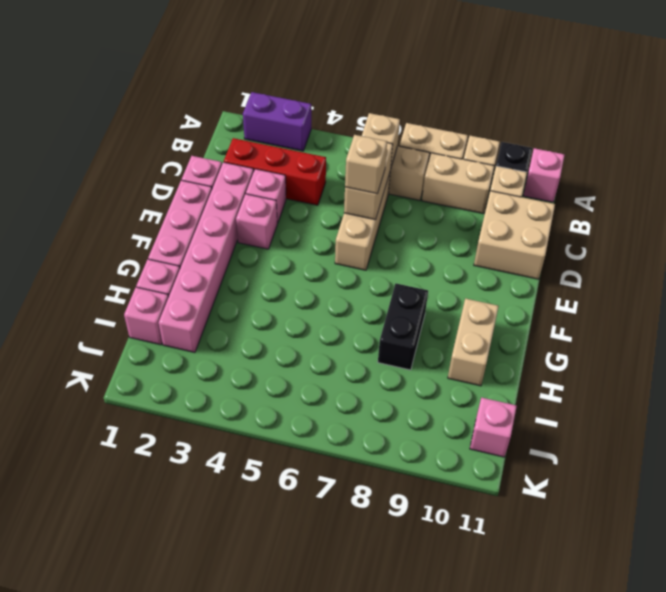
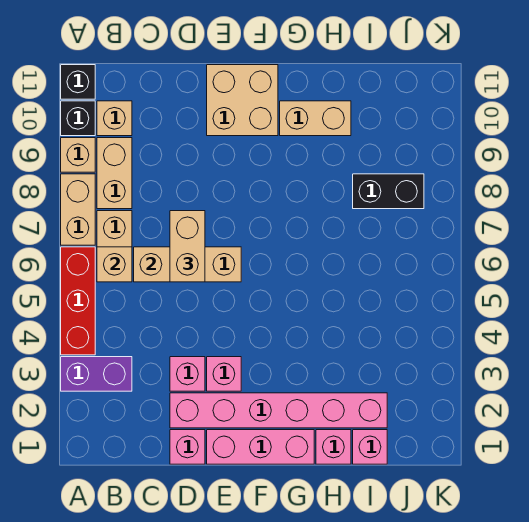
purple 1x2 brick [243,92,311,151] -> purple 1x2 brick turned to [61,357,132,391]
pink 1x1 brick [523,148,564,202] -> black 1x1 brick [61,65,95,99]
red 1x3 brick [224,138,326,205] -> red 1x3 brick moved to [61,247,95,355]
tan 2x2 brick [474,191,555,279] -> tan 2x2 brick moved to [207,65,278,136]
tan 1x1 brick [345,135,387,194] -> tan 1x2 brick [170,211,205,282]
black 1x2 brick [378,284,428,370] -> black 1x2 brick moved to [353,174,424,209]
pink 1x1 brick [470,398,517,457] -> none

